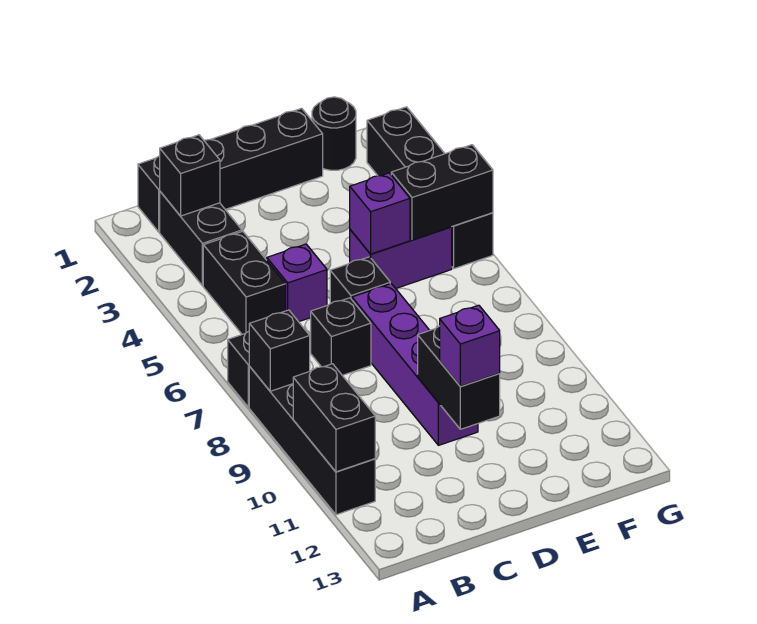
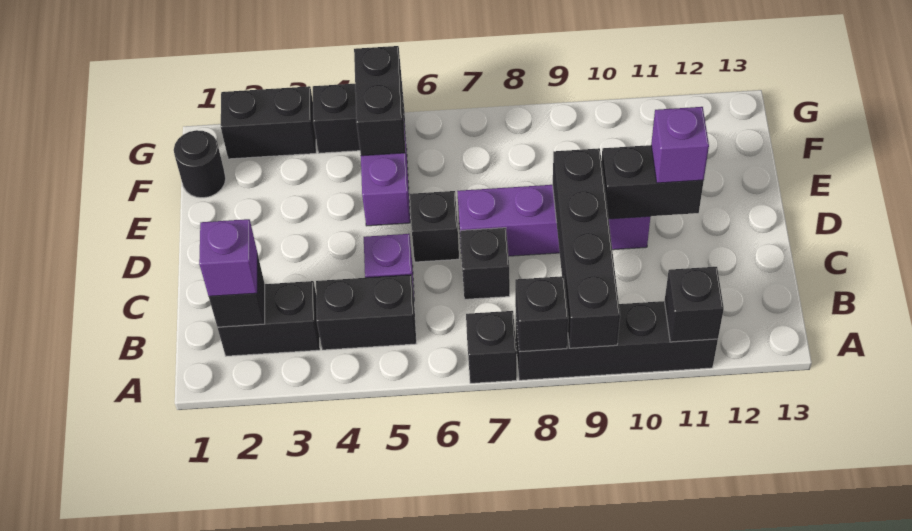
black 1x2 brick [293,364,375,472] -> black 1x1 brick [665,267,724,342]
black 1x4 brick [138,108,323,232] -> black 1x4 brick moved to [553,148,620,348]
purple 1x1 brick [350,173,410,254] -> purple 1x1 brick moved to [199,219,257,296]

